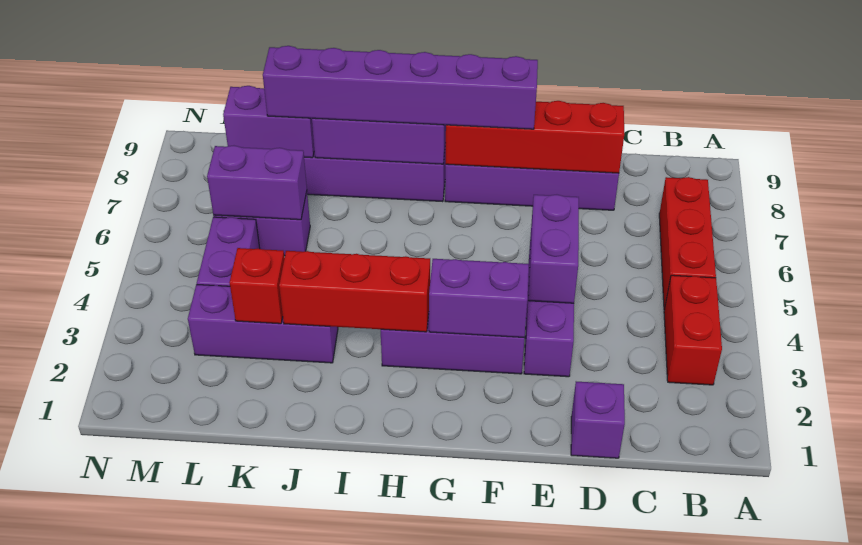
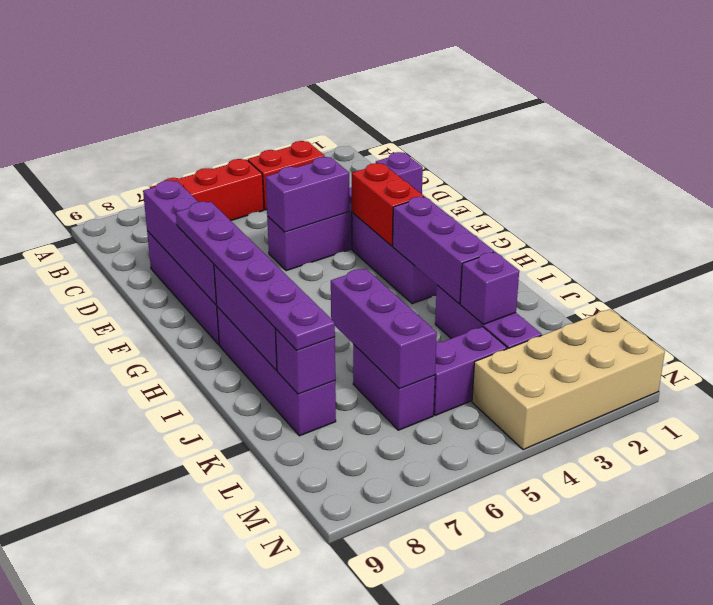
red 1x4 brick [445,101,624,173] -> purple 1x4 brick [143,181,217,305]
purple 1x2 brick [429,259,529,338] -> red 1x2 brick [352,163,424,246]
purple 1x6 brick [263,46,538,129] -> purple 1x6 plate [176,202,335,350]
red 1x3 brick [279,251,430,332] -> purple 1x3 brick [393,197,494,304]
red 1x1 brick [230,248,284,324] -> purple 1x1 brick [460,252,519,324]
purple 1x2 brick [207,146,307,220] -> purple 1x3 brick [331,269,437,389]
purple 1x2 brick [223,86,314,158] -> purple 1x1 brick [276,329,335,394]
none -> tan 2x4 brick [472,309,665,450]

